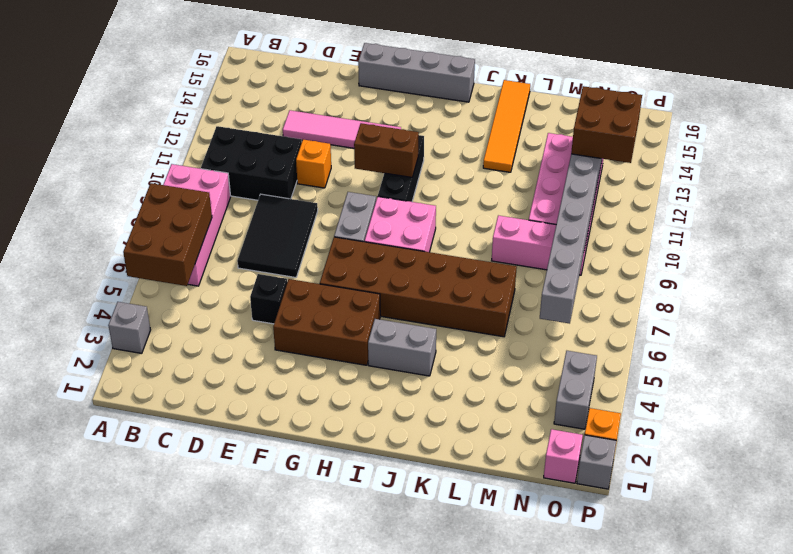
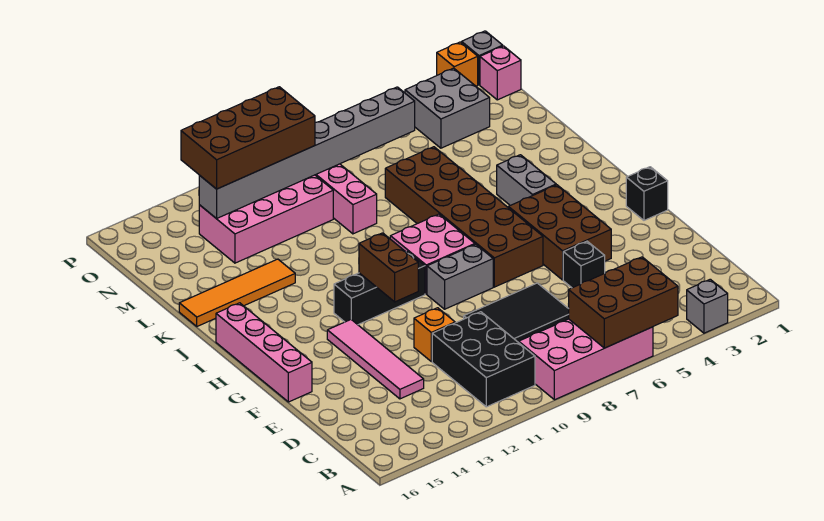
grey 1x4 brick [358,43,475,102] -> pink 1x4 brick [216,303,312,402]
none -> black 1x1 brick [626,167,668,220]
brown 2x2 brick [571,86,642,163] -> brown 2x4 brick [181,87,315,189]
grey 1x2 brick [554,351,597,429] -> grey 2x2 brick [405,68,490,148]

